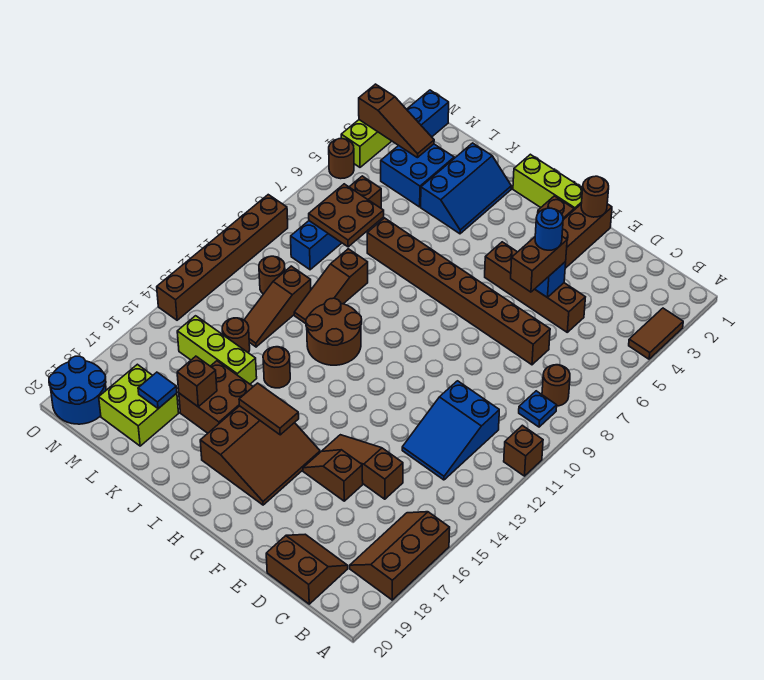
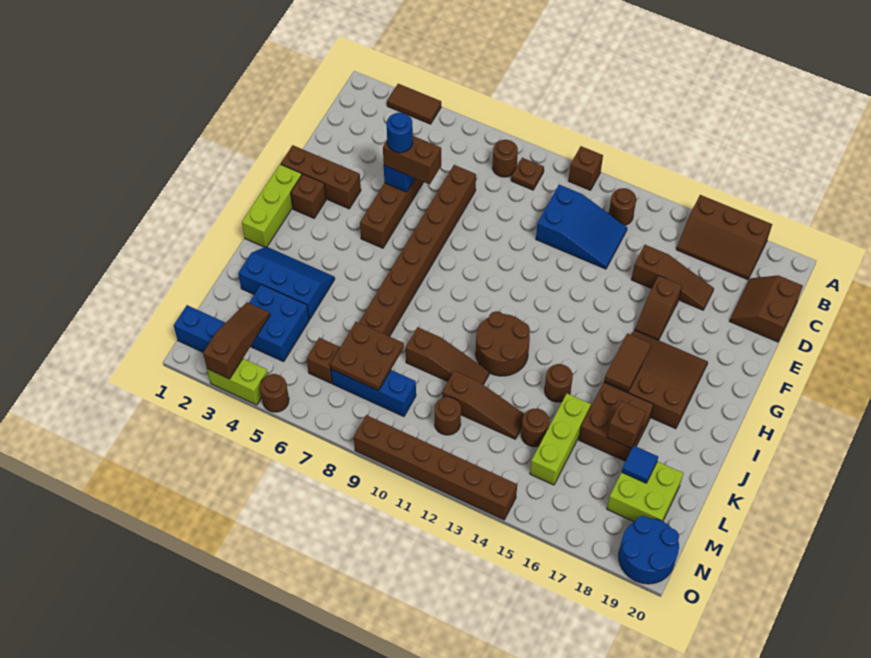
blue 1x1 plate [519,391,557,427] -> brown 1x1 plate [511,158,544,190]
brown 1x3 slope [322,435,403,499] -> brown 1x3 slope turned to [631,245,714,310]
brown 1x1 round brick [581,176,609,217] -> brown 1x1 round brick moved to [609,188,636,225]

